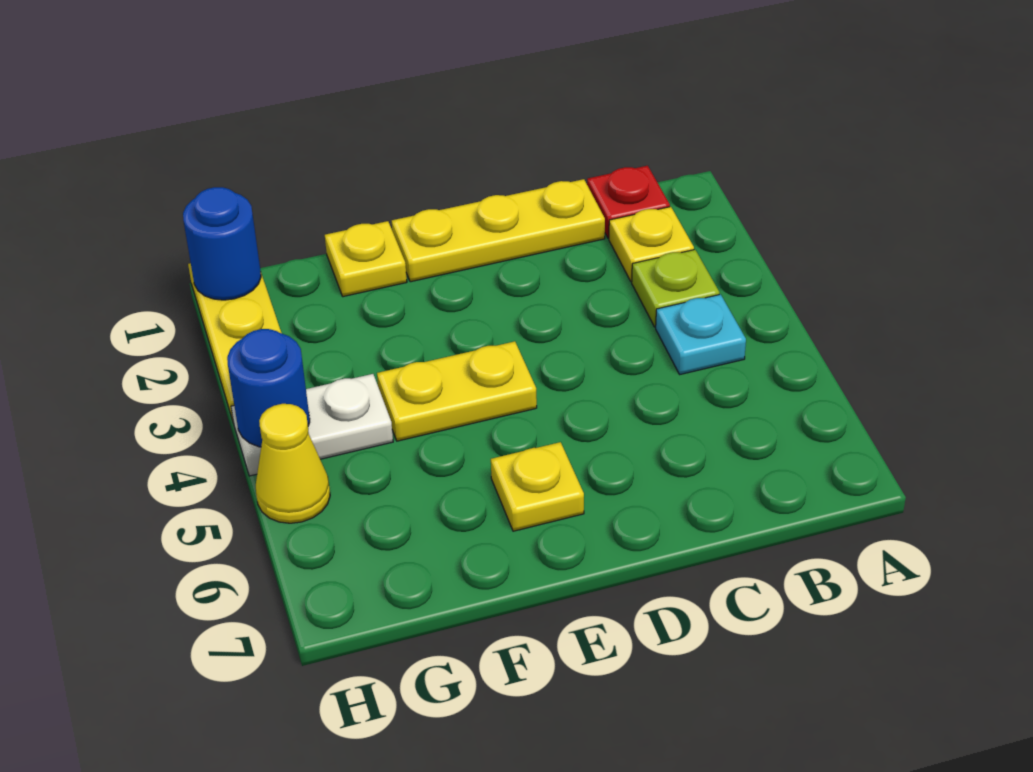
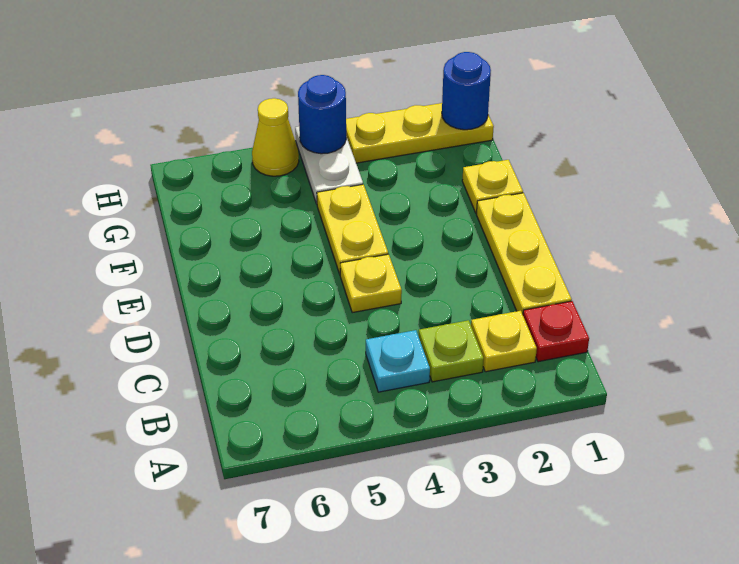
yellow 1x1 plate [491,442,584,531] -> yellow 1x1 plate moved to [340,254,402,313]

